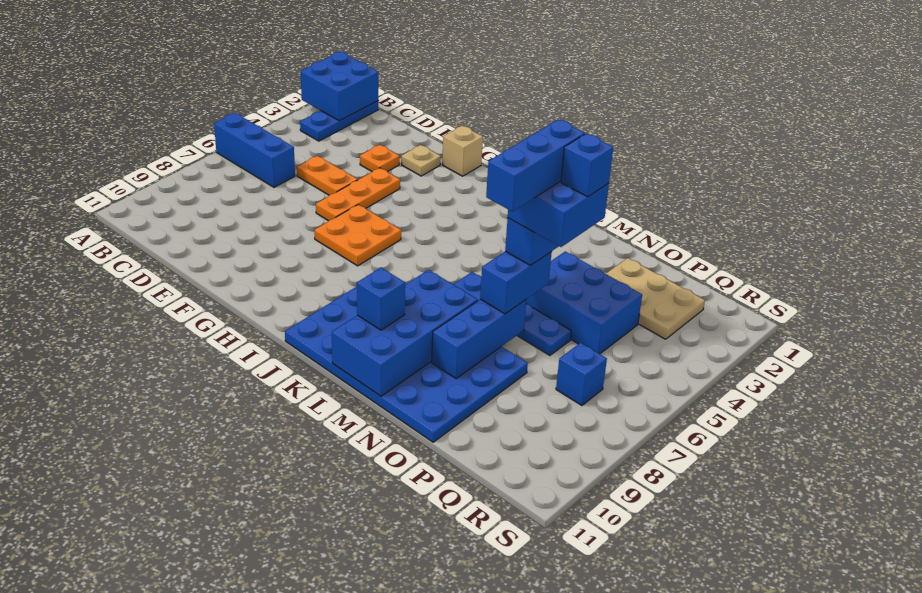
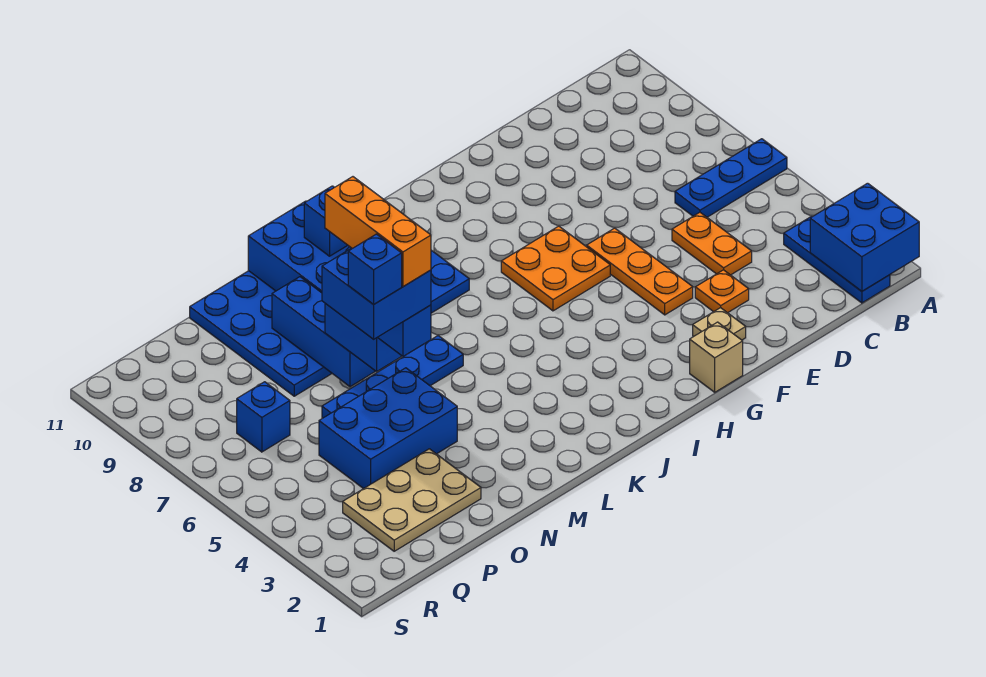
blue 1x3 brick [214,113,295,187] -> blue 1x3 plate [675,139,787,217]
orange 1x2 plate [297,156,358,195] -> orange 1x2 plate turned to [672,212,752,275]
blue 1x3 brick [486,120,585,212] -> orange 1x3 brick [325,177,431,287]

